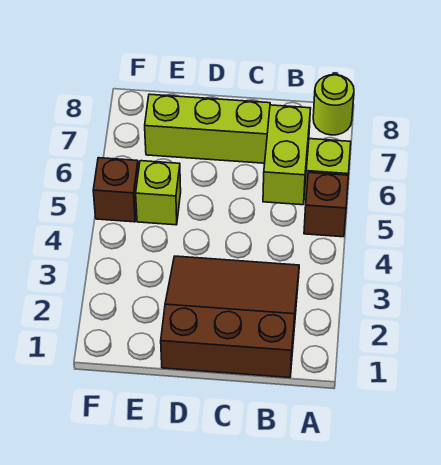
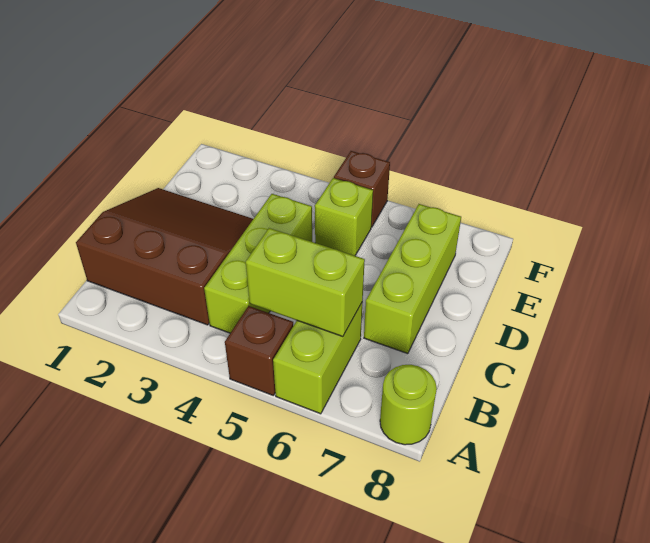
brown 3x3 slope [161,256,299,378] -> brown 3x3 slope turned to [76,188,253,325]
none -> lime 1x3 brick [204,194,312,333]

